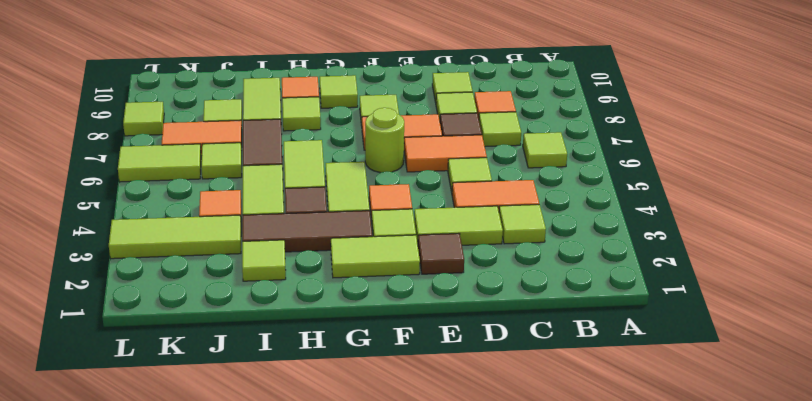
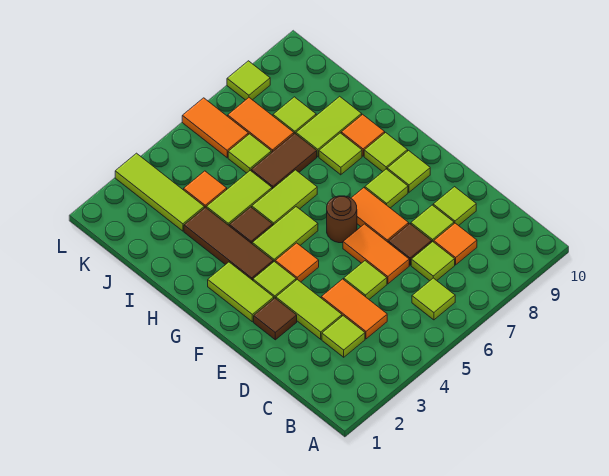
lime 1x1 round brick [365,108,404,173] -> brown 1x1 round brick [327,196,357,243]
lime 1x1 tile [242,240,286,281] -> lime 1x1 tile moved to [387,151,430,192]
lime 1x2 tile [118,144,201,182] -> orange 1x2 tile [182,98,248,158]

